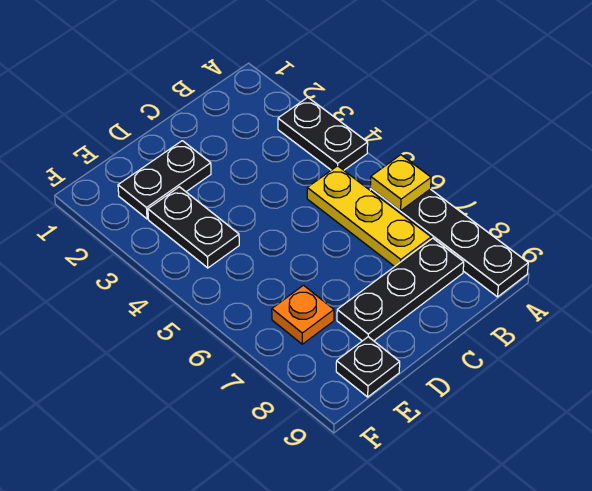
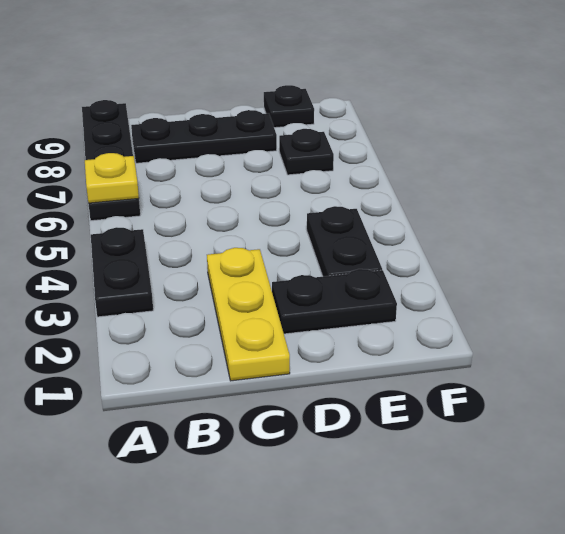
yellow 1x3 plate [307,166,431,267] -> yellow 1x3 plate moved to [207,248,290,381]
orange 1x1 plate [272,285,334,344] -> black 1x1 plate [279,129,334,175]

